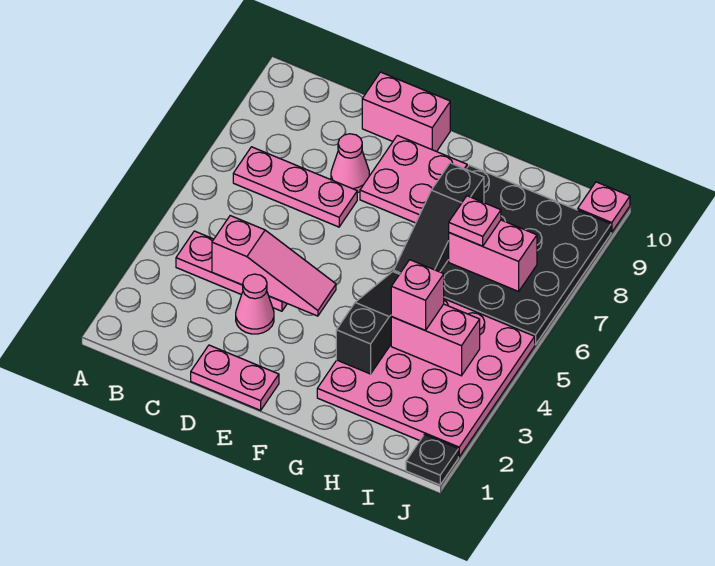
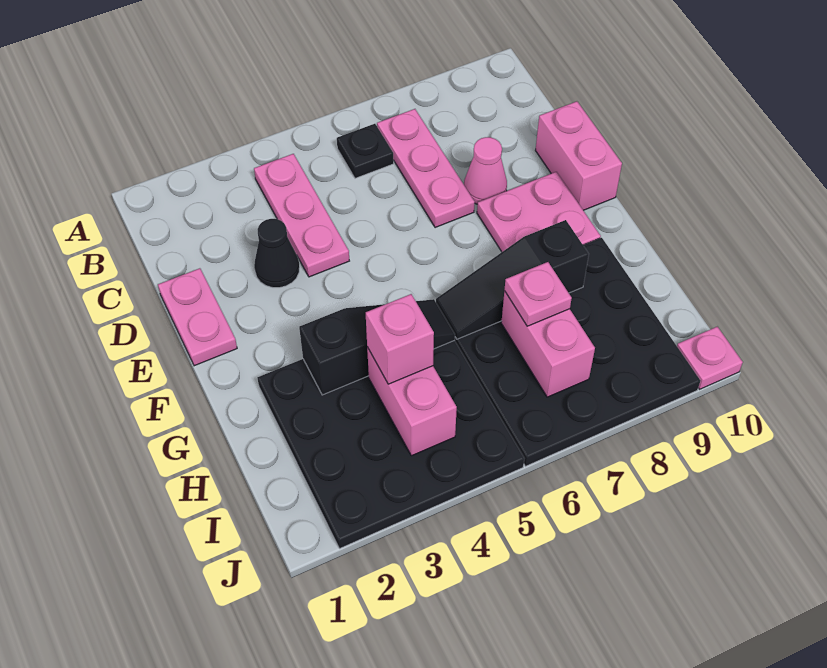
pink 1x3 slope [212,216,336,316] -> none
pink 1x1 cone [236,274,274,334] -> black 1x1 cone [254,219,300,288]
pink 4x4 plate [317,299,535,457] -> black 4x4 plate [257,340,524,549]
black 1x1 plate [406,435,458,485] -> black 1x1 plate moved to [337,124,394,178]

